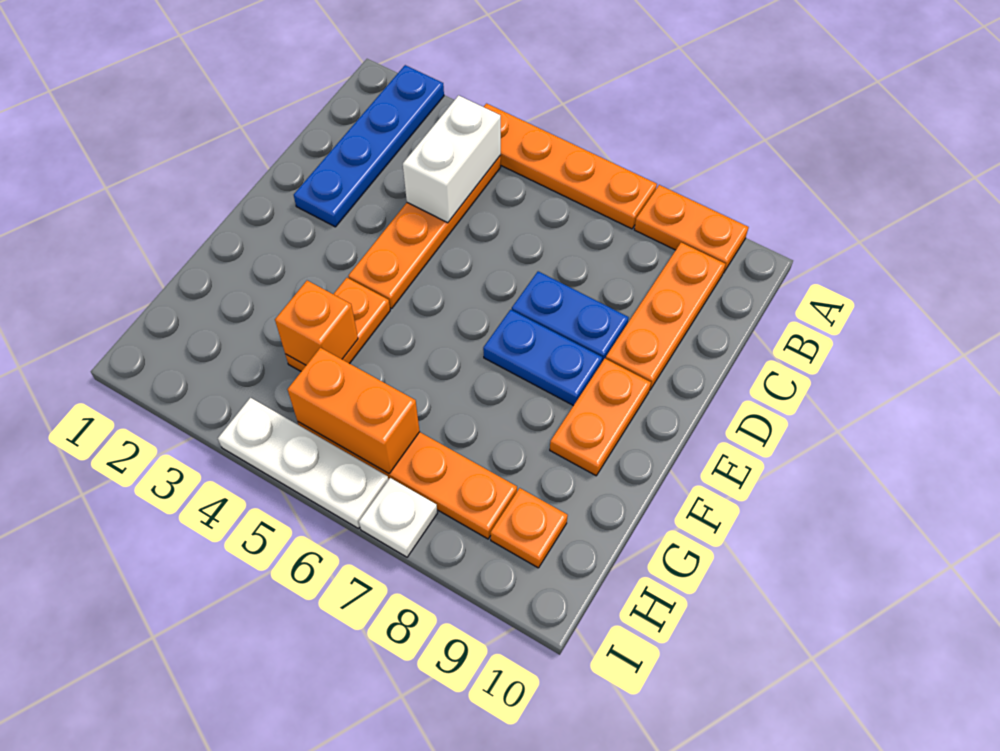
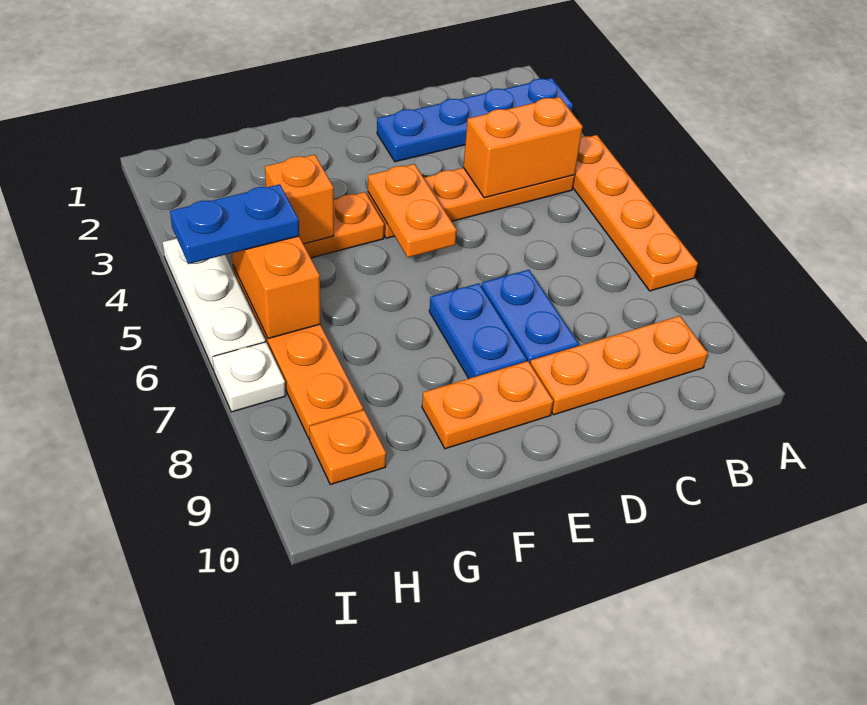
orange 1x2 plate [634,185,749,273] -> orange 1x2 plate moved to [368,164,456,257]
white 1x2 brick [403,95,501,223] -> orange 1x2 brick [463,97,583,198]
none -> blue 1x2 plate [170,184,299,264]

